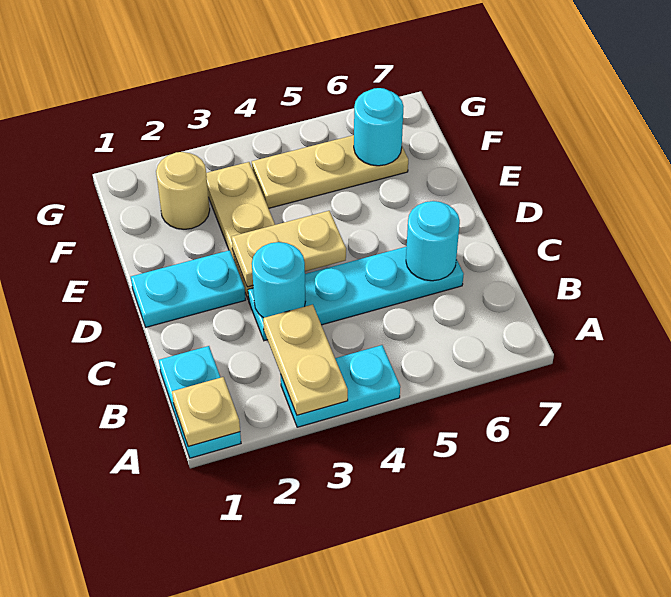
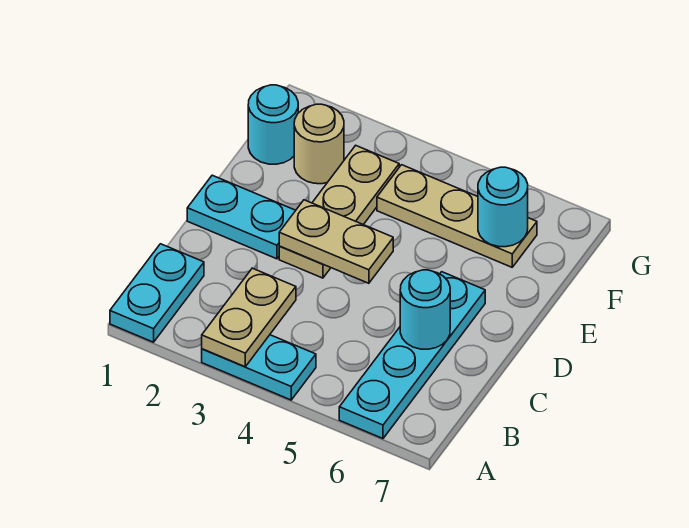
tan 1x1 plate [172,377,240,446] -> none
cyan 1x4 plate [248,247,464,341] -> cyan 1x4 plate turned to [339,272,485,439]
cyan 1x1 round brick [252,242,305,318] -> cyan 1x1 round brick moved to [248,85,298,164]

